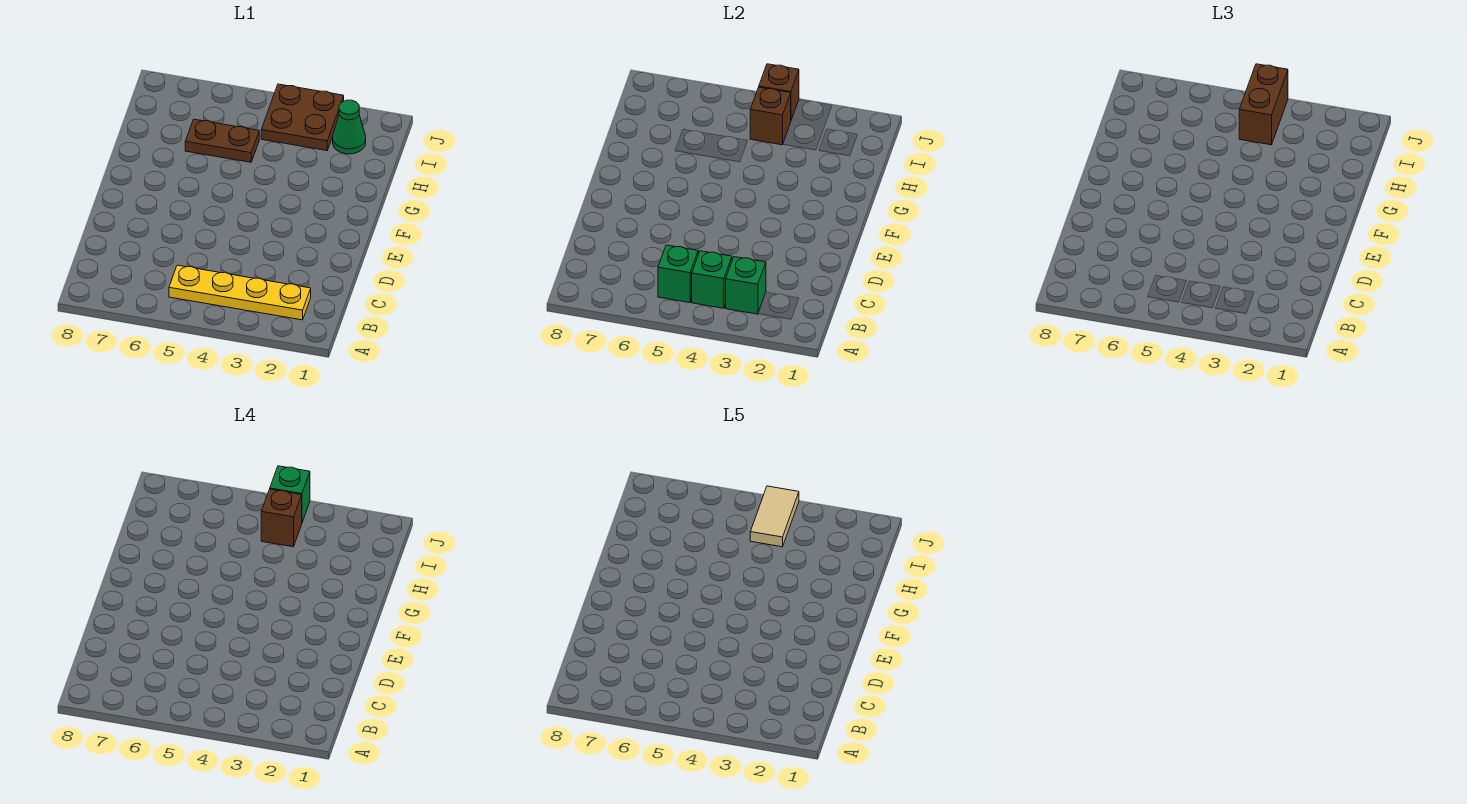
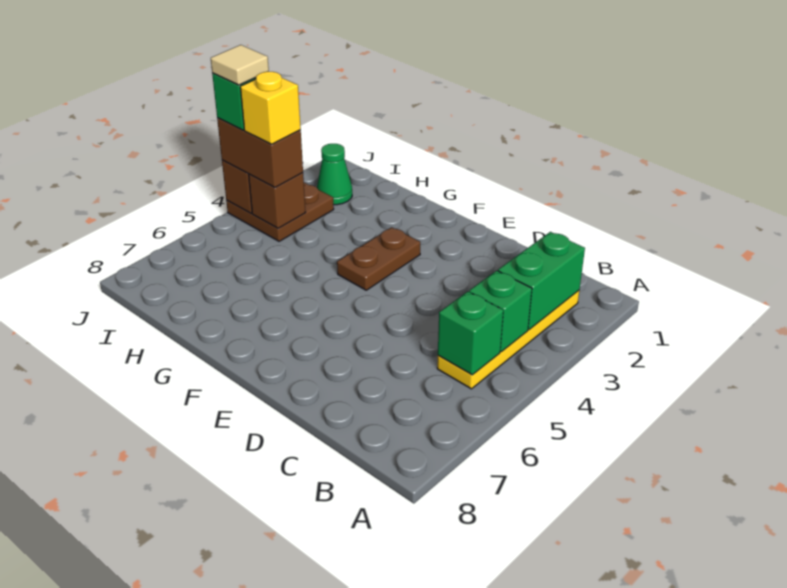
green 1x1 brick [726,257,766,314] -> green 1x2 brick [498,232,585,330]
brown 1x2 plate [185,119,259,162] -> brown 1x2 plate moved to [337,227,420,290]
brown 1x1 brick [261,489,302,547] -> yellow 1x1 brick [240,72,301,144]
tan 1x2 tile [750,486,799,547] -> tan 1x1 tile [211,45,269,85]

